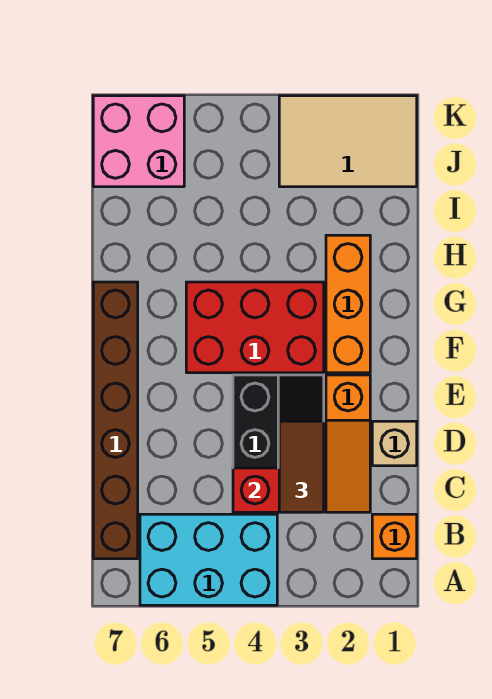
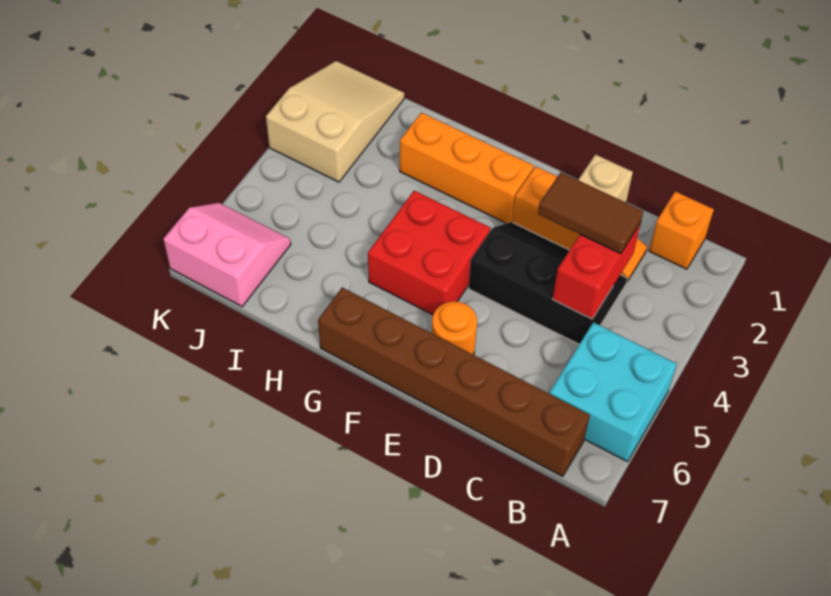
cyan 2x3 brick [140,514,277,605] -> cyan 2x2 brick [549,322,677,462]
none -> orange 1x1 round brick [432,301,477,355]
red 2x3 brick [186,282,324,373] -> red 2x2 brick [368,191,490,315]
tan 2x3 tile [279,96,417,187] -> tan 2x3 slope [266,61,404,182]
pink 2x2 brick [93,96,184,187] -> pink 2x2 slope [163,203,291,307]

